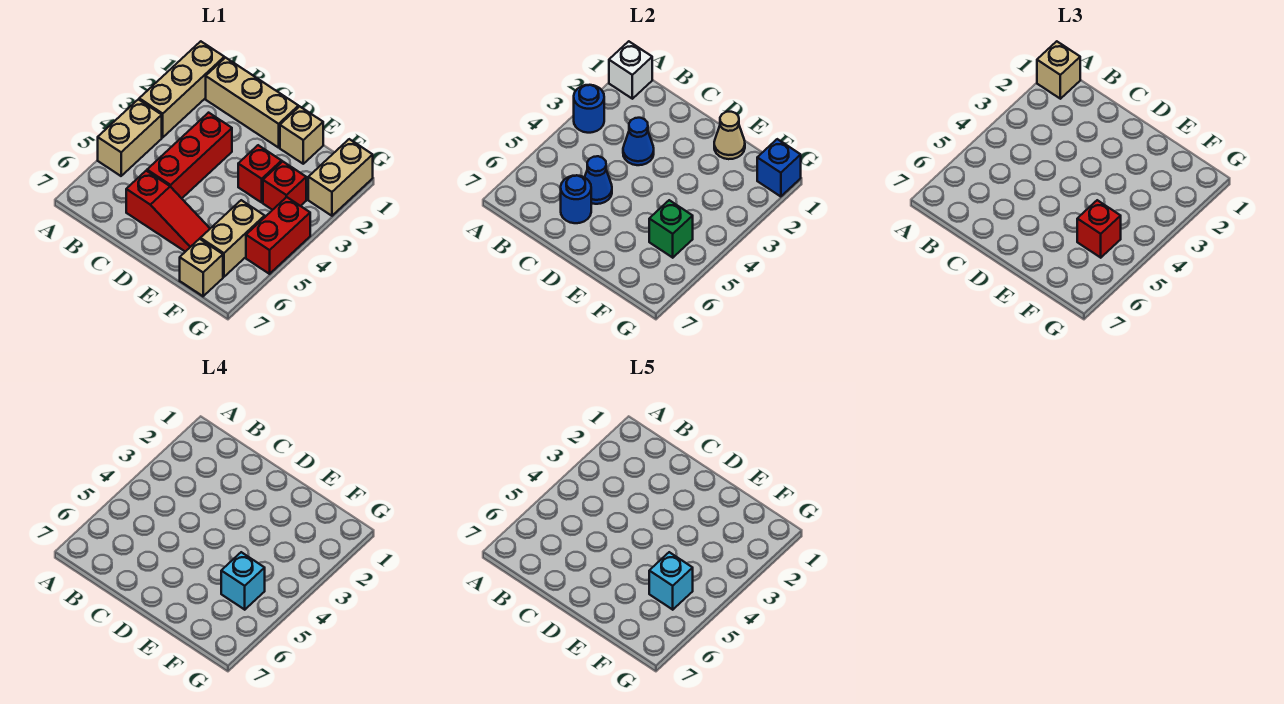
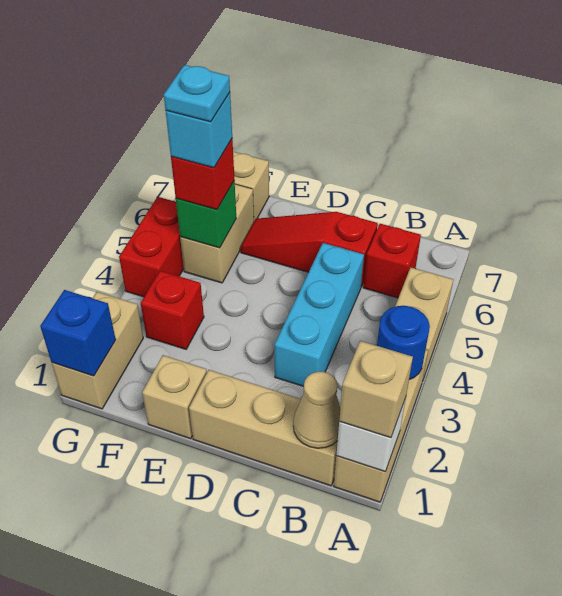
red 1x3 brick [147,113,232,198] -> cyan 1x3 brick [275,243,364,386]
blue 1x1 cone [623,118,654,165] -> none
blue 1x1 cone [585,156,612,204] -> none
blue 1x1 round brick [561,175,591,223] -> none
tan 1x1 cone [714,112,745,159] -> tan 1x1 cone moved to [293,372,340,448]
red 1x1 brick [238,145,282,202] -> red 1x1 brick moved to [363,224,421,298]
cyan 1x1 brick [649,552,693,610] -> cyan 1x1 plate [164,65,230,122]

